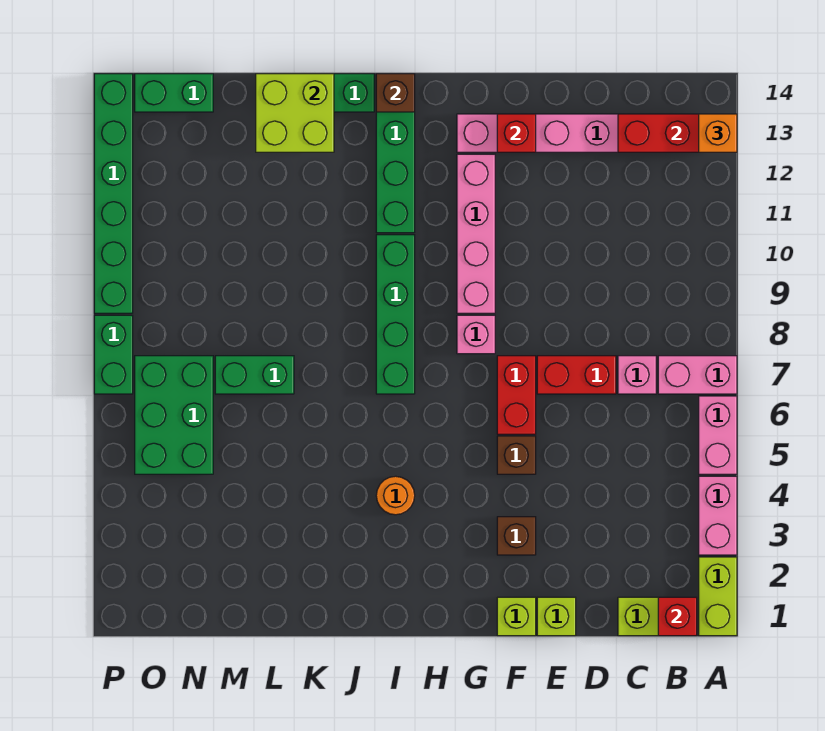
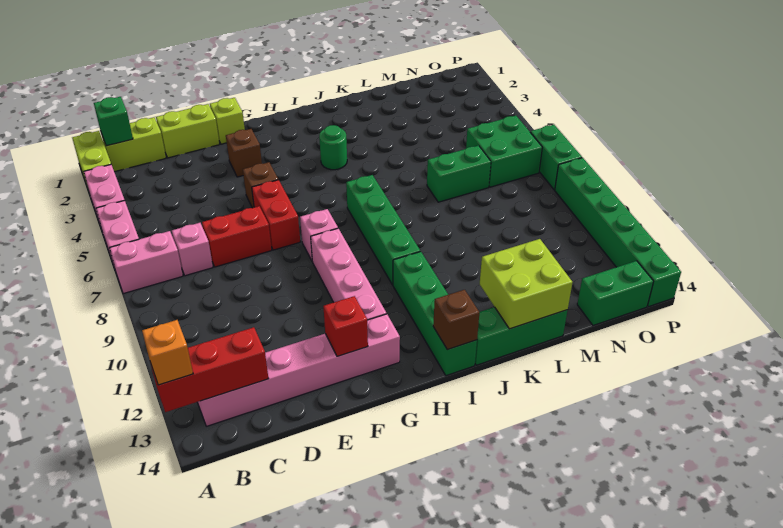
red 1x1 brick [658,597,697,636] -> green 1x1 brick [94,97,133,146]
lime 1x1 brick [537,597,576,636] -> lime 1x2 brick [156,104,220,158]
orange 1x1 round brick [376,476,415,515] -> green 1x1 round brick [319,125,347,170]
green 2x3 brick [135,356,213,474] -> green 2x2 brick [466,116,542,187]

